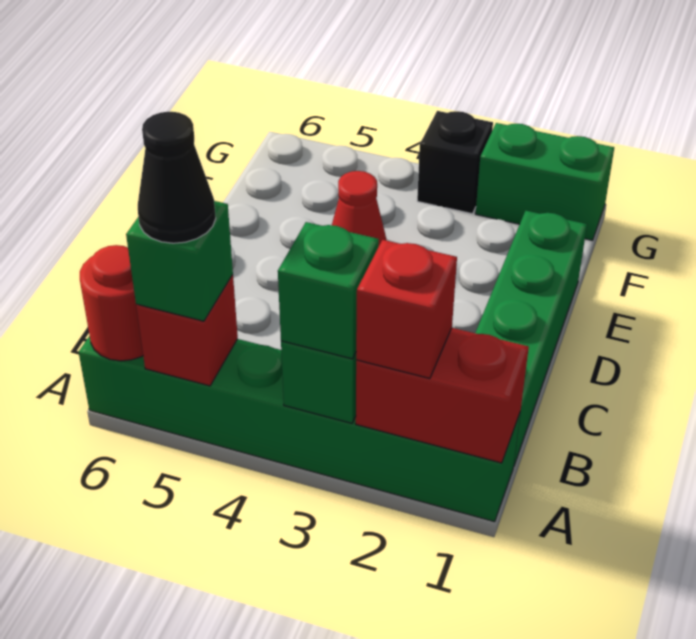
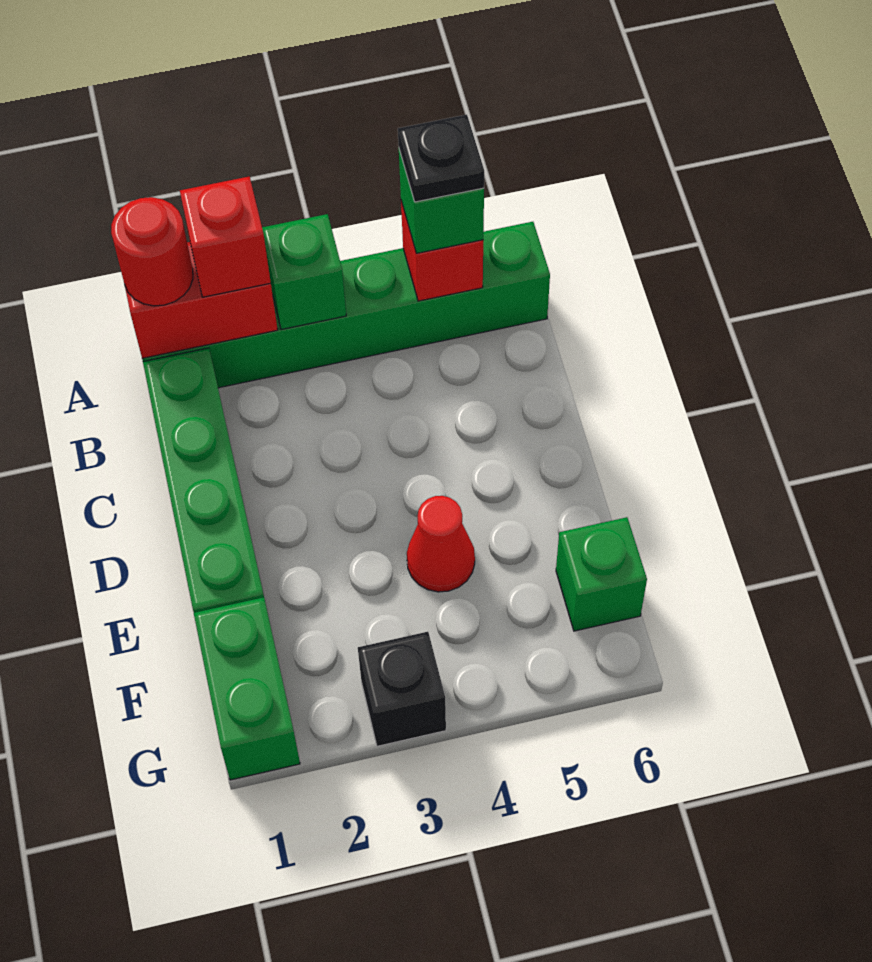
green 1x1 brick [278,222,379,359] -> green 1x1 brick moved to [556,517,647,631]
black 1x1 cone [138,112,216,243] -> black 1x1 plate [398,115,484,202]
red 1x1 round brick [80,245,143,361] -> red 1x1 round brick moved to [111,197,193,306]
green 1x2 brick [476,123,614,240] -> green 1x2 brick turned to [194,597,300,780]

